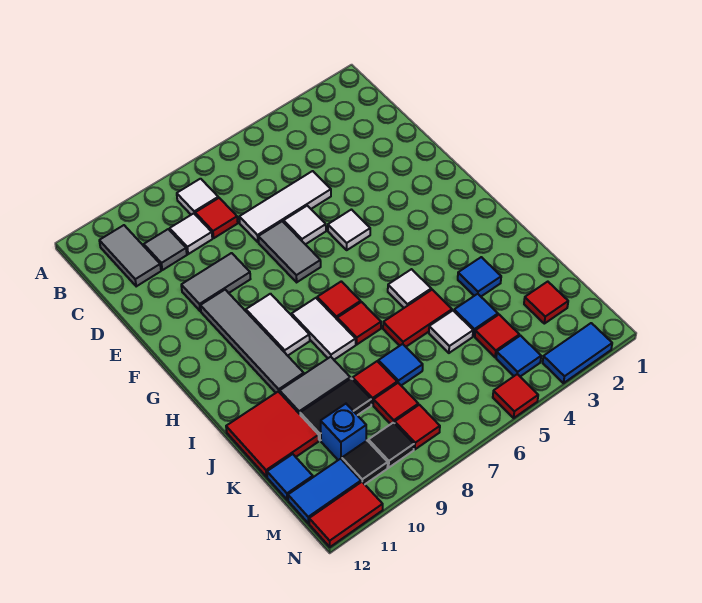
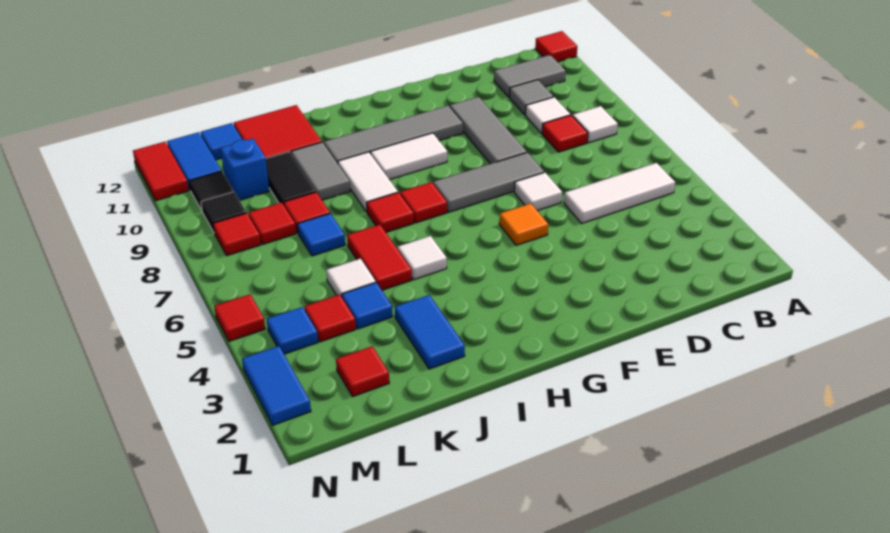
none -> red 1x1 tile [535,31,577,62]
white 1x3 tile [239,171,331,242] -> white 1x3 tile turned to [564,163,675,223]
grey 1x2 tile [258,221,321,282] -> grey 1x3 tile [433,152,544,212]
grey 1x2 tile [181,253,250,311] -> grey 1x3 tile [450,97,527,164]
white 1x1 tile [328,210,370,250] -> orange 1x1 tile [499,203,548,245]
white 1x2 tile [292,298,356,360] -> white 1x2 tile turned to [338,152,398,212]
blue 1x1 tile [458,257,501,296] -> blue 1x2 tile [395,295,465,369]

